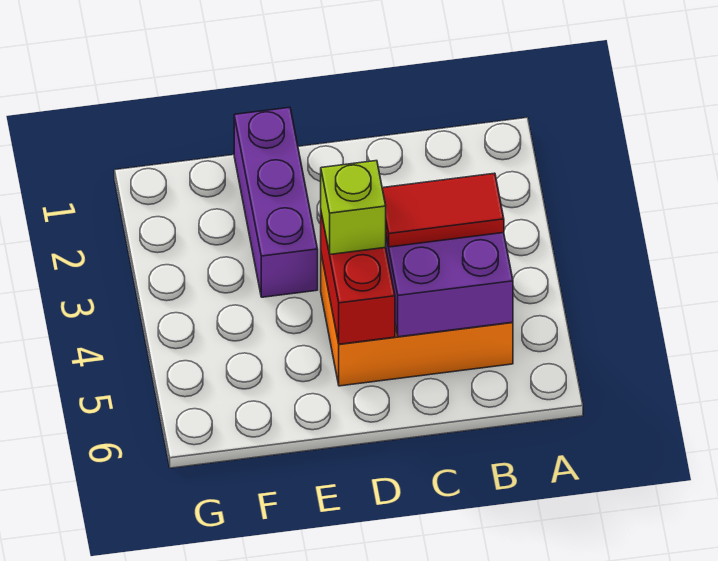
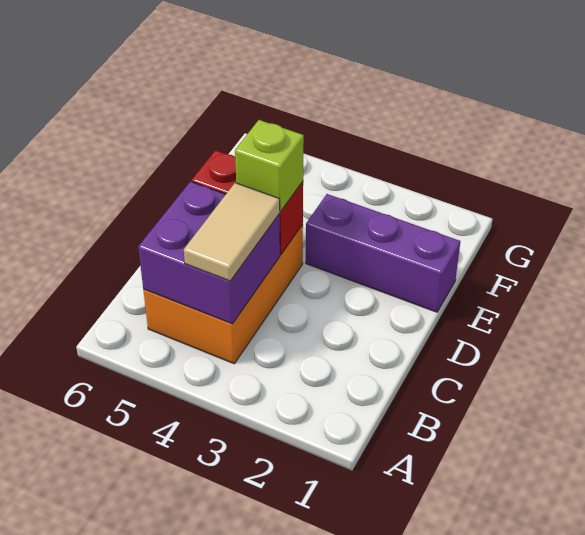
red 1x2 tile [382,173,504,247] -> tan 1x2 tile [184,183,280,281]

